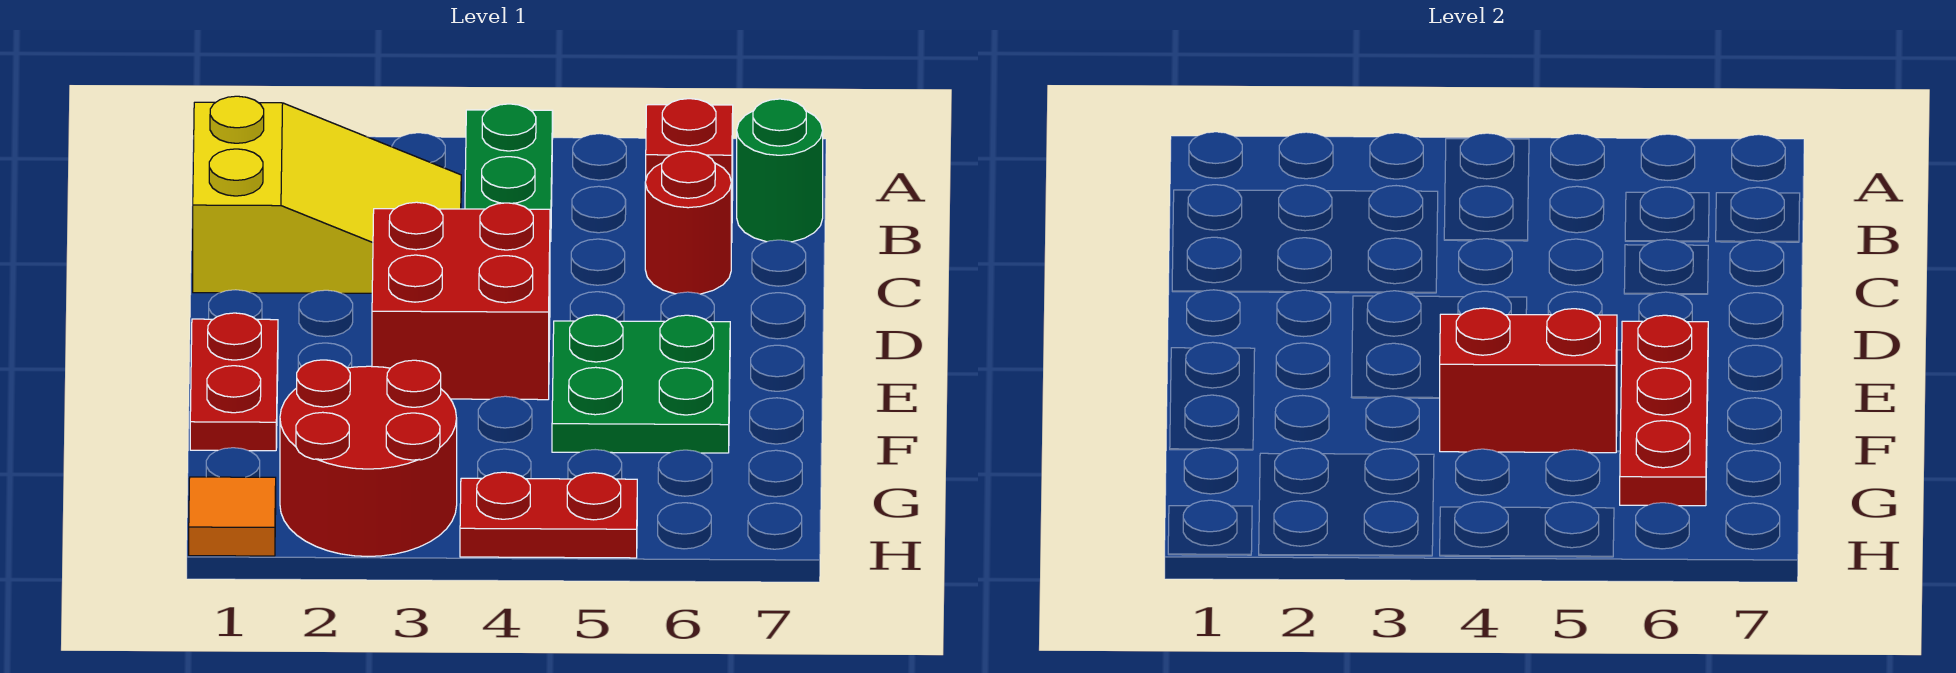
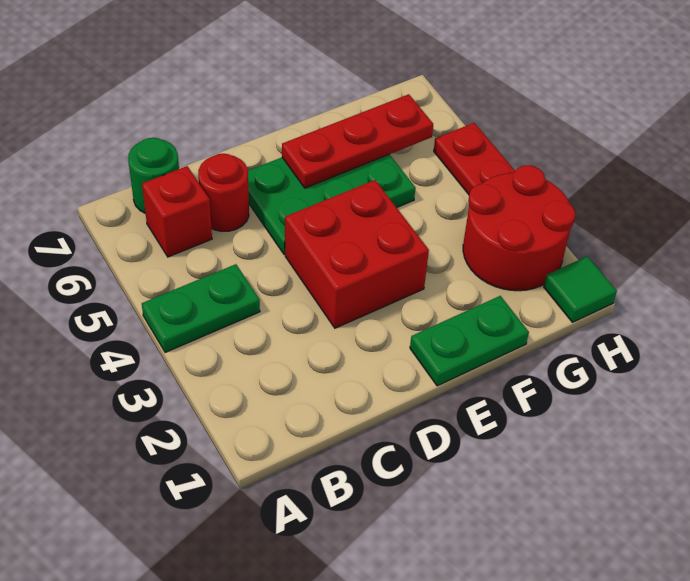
yellow 2x3 slope [193,96,461,293] -> none
red 1x2 plate [190,313,278,451] -> green 1x2 plate [410,296,529,386]
green 2x2 plate [552,315,730,453] -> green 2x3 plate [248,154,415,255]
red 1x2 brick [1440,308,1617,453] -> none
orange 1x1 tile [189,477,276,556] -> green 1x1 tile [544,256,617,322]

